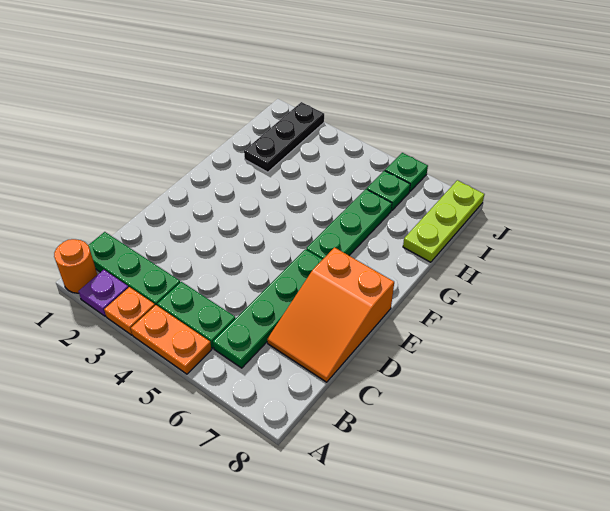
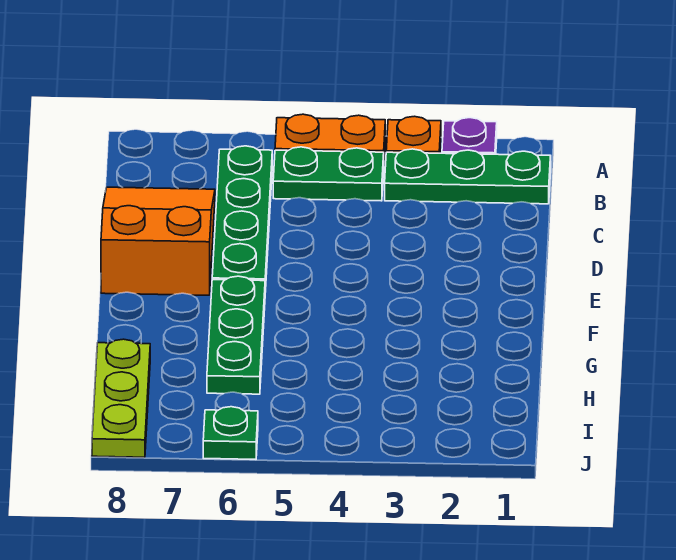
orange 1x1 round brick [54,239,97,293] -> none
black 1x3 plate [244,102,324,172] -> none
green 1x1 plate [367,171,410,211] -> none

